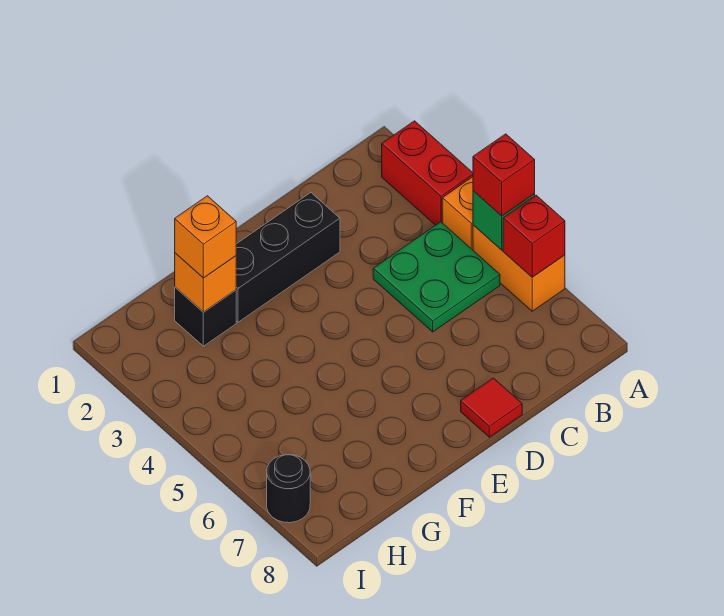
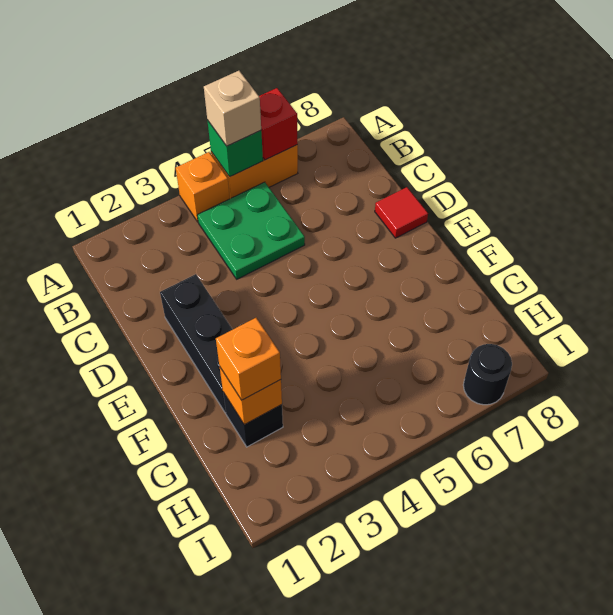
red 1x2 brick [382,121,473,225] -> none
red 1x1 brick [473,134,535,216] -> tan 1x1 brick [204,71,261,146]

